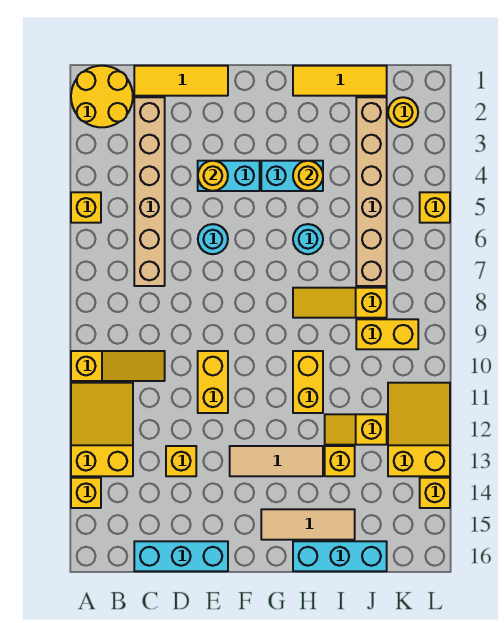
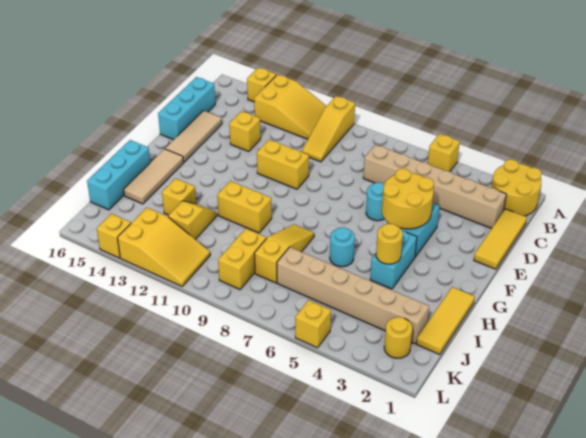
yellow 1x1 round brick [198,161,228,191] -> yellow 2x2 round brick [382,169,434,229]
tan 1x3 tile [230,446,323,476] -> tan 1x3 tile moved to [165,111,222,162]

